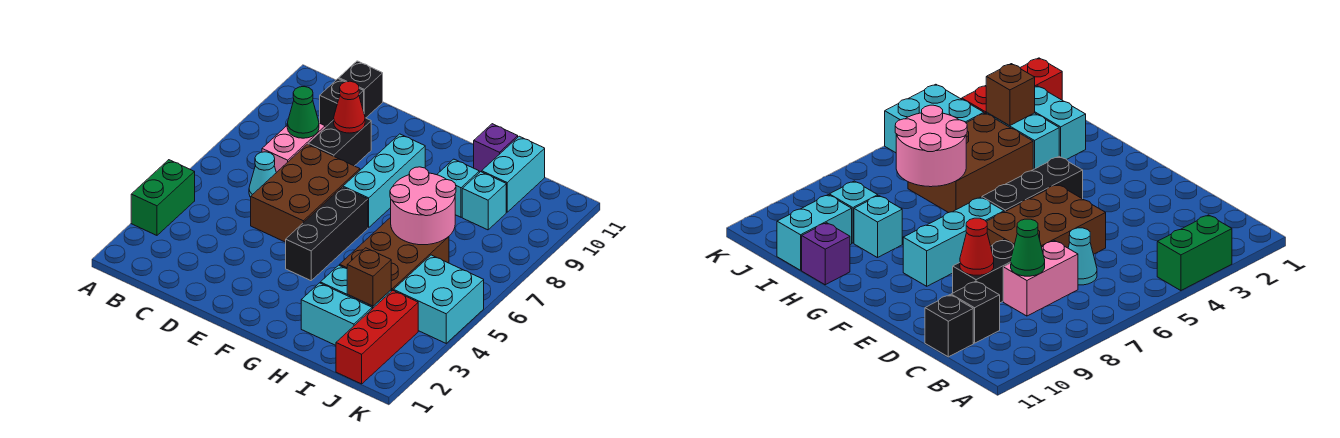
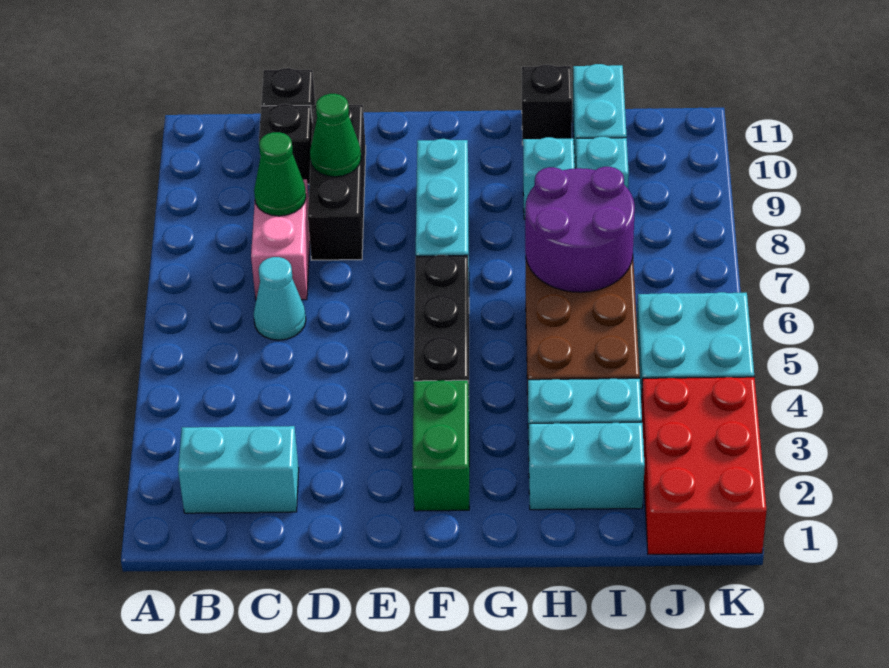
green 1x2 brick [131,160,195,235] -> green 1x2 brick moved to [412,380,469,511]
none -> cyan 1x2 brick [178,426,299,513]
brown 2x3 brick [251,144,360,242] -> none
black 1x2 brick [308,118,371,166] -> black 1x3 brick [308,105,366,260]
red 1x1 cone [334,81,365,133] -> green 1x1 cone [310,94,361,177]
pink 2x2 round brick [390,167,456,245] -> purple 2x2 round brick [525,167,635,292]
purple 1x1 brick [474,124,518,173] -> black 1x1 brick [522,65,572,145]
brown 1x1 brick [347,248,391,306] -> none
red 1x3 brick [336,290,418,384] -> red 2x3 brick [641,377,767,554]

